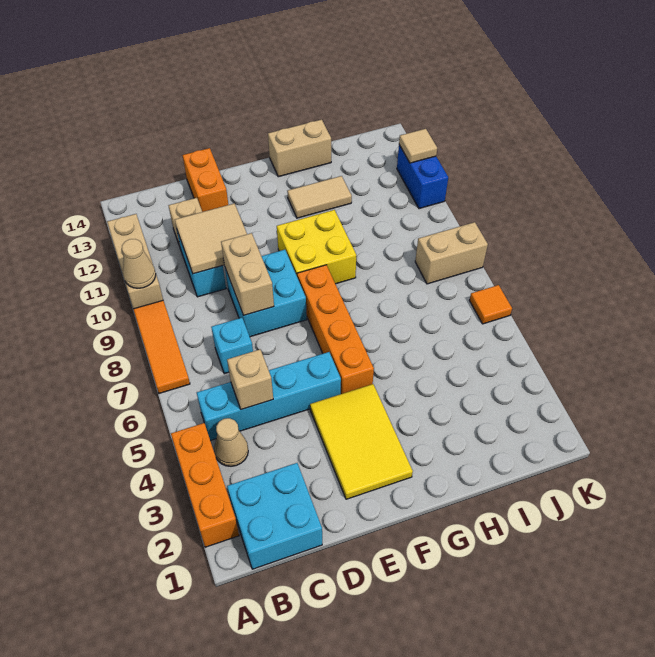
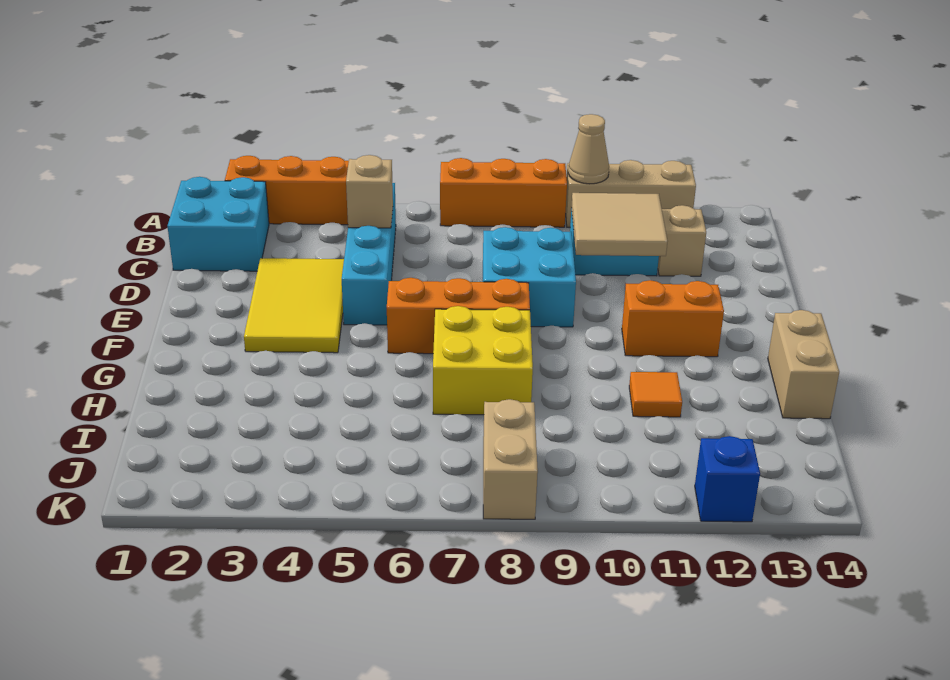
orange 1x3 tile [133,300,190,393] -> orange 1x3 brick [440,158,567,227]
tan 1x1 cone [214,418,248,466] -> none
cyan 1x1 brick [211,318,253,374] -> none
tan 1x2 brick [221,233,274,315] -> none
orange 1x2 brick [182,148,228,212] -> orange 1x2 brick moved to [622,280,724,357]
yellow 2x3 tile [310,384,413,499] -> yellow 2x3 tile turned to [244,258,344,353]
orange 1x4 brick [297,265,374,394] -> orange 1x3 brick [387,278,530,354]
yellow 2x2 brick [277,210,356,284] -> yellow 2x2 brick moved to [433,306,533,415]
tan 1x2 tile [287,176,352,218] -> none
orange 1x1 tile [470,285,512,324] -> orange 1x1 tile moved to [629,372,682,417]
blue 1x2 brick [397,145,448,209] -> blue 1x1 brick [695,436,760,522]
tan 1x1 tile [399,129,437,163] -> none

